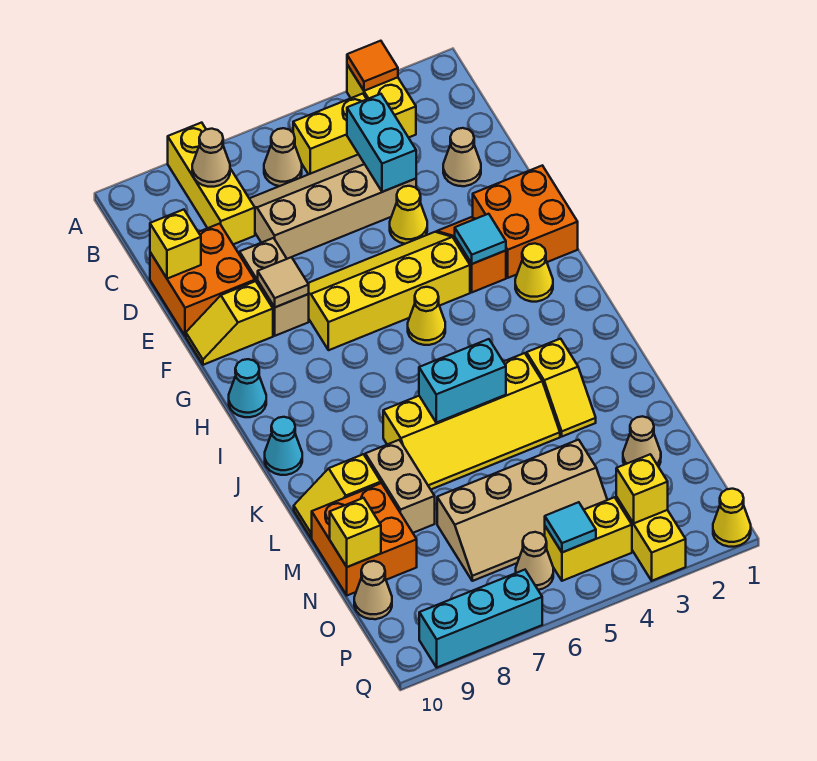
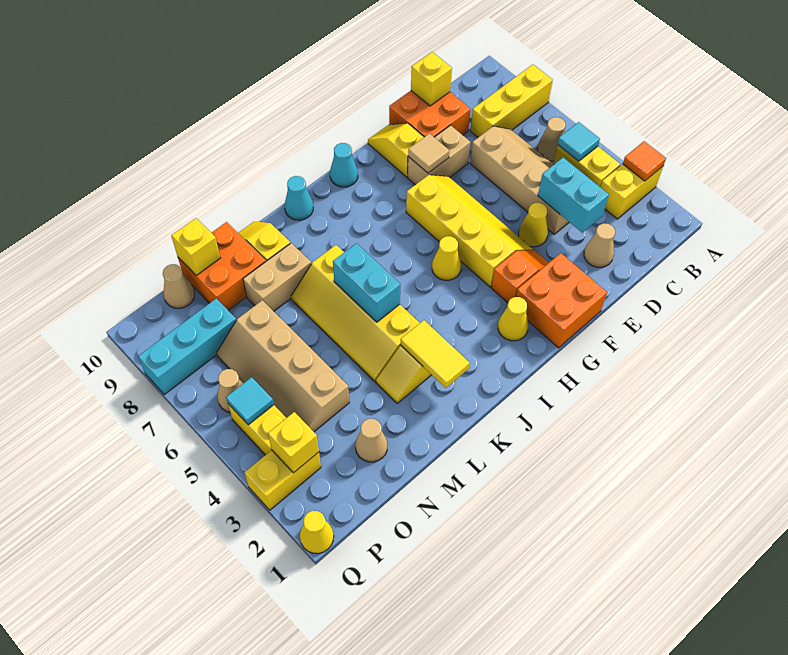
tan 1x1 cone [192,129,230,187] -> none
cyan 1x2 brick [347,94,416,192] -> cyan 1x2 brick turned to [538,158,609,233]
cyan 1x1 tile [455,214,506,264] -> cyan 1x1 tile moved to [558,122,600,161]
none -> yellow 1x2 tile [400,320,470,388]
cyan 1x3 brick [419,570,542,667] -> cyan 1x3 brick turned to [138,299,236,395]

